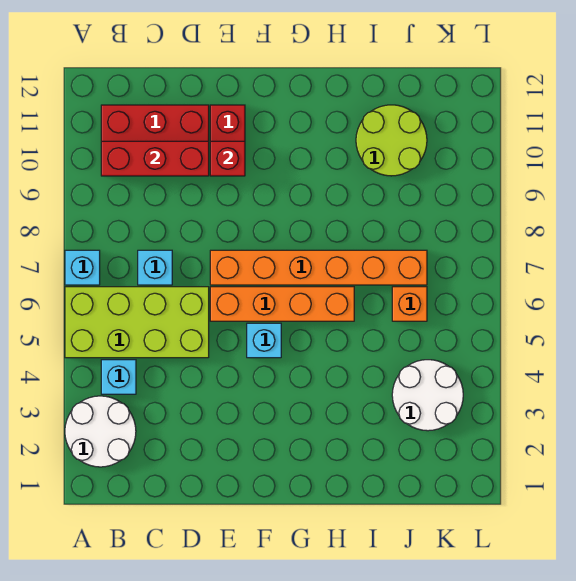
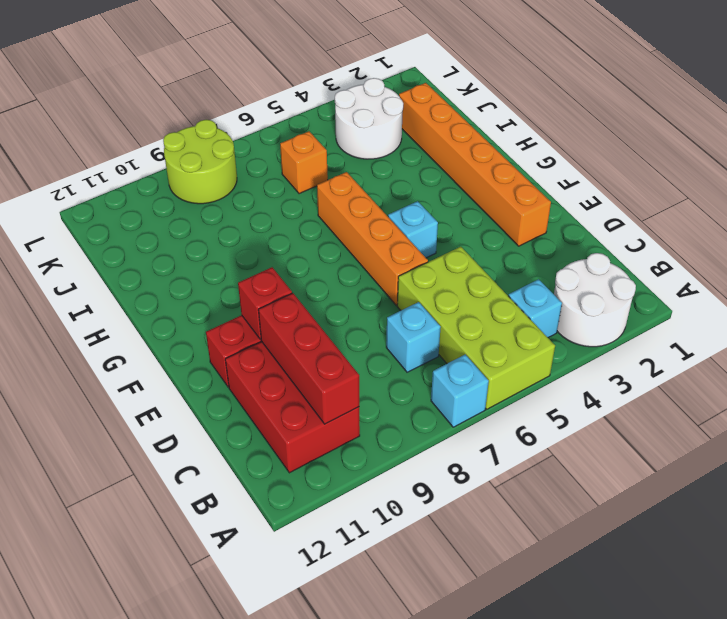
orange 1x6 brick [210,250,427,285] -> orange 1x6 brick moved to [399,83,551,246]
lime 2x2 round brick [356,105,427,176] -> lime 2x2 round brick moved to [163,120,237,204]

